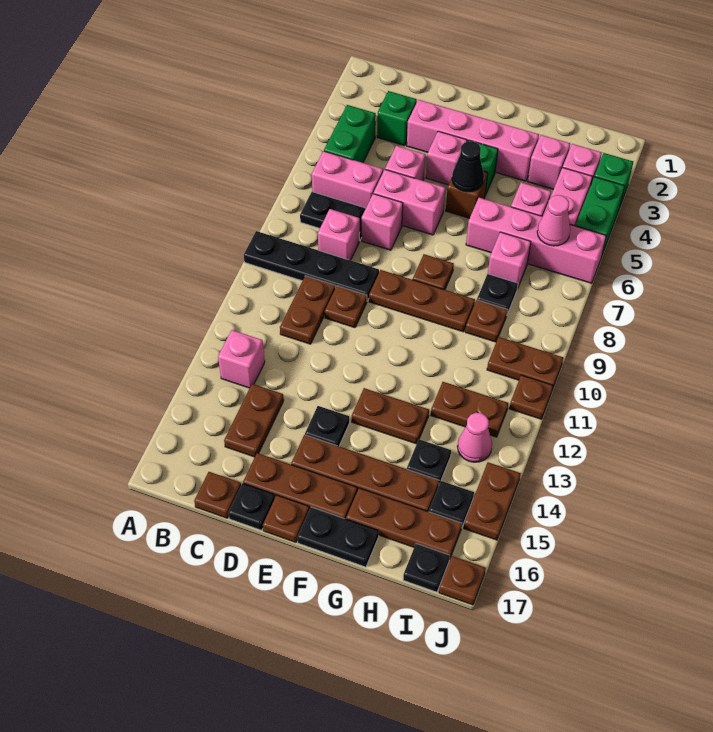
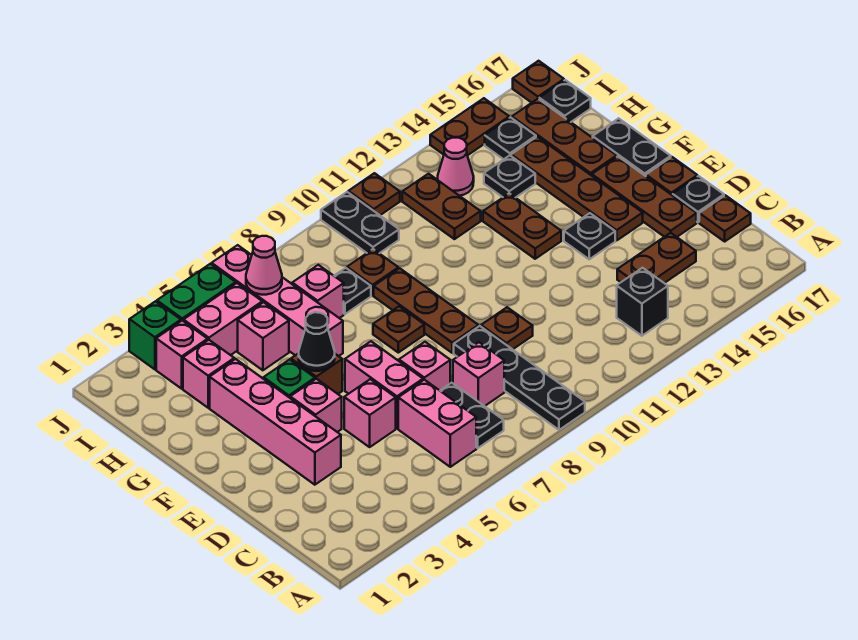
green 1x2 brick [324,105,376,163] -> none
pink 1x1 brick [218,330,265,388] -> black 1x1 brick [617,268,668,336]
green 1x1 brick [377,91,417,146] -> none
brown 1x2 plate [280,276,335,344] -> none
brown 1x2 plate [487,337,563,387] -> black 1x2 plate [321,192,399,253]

